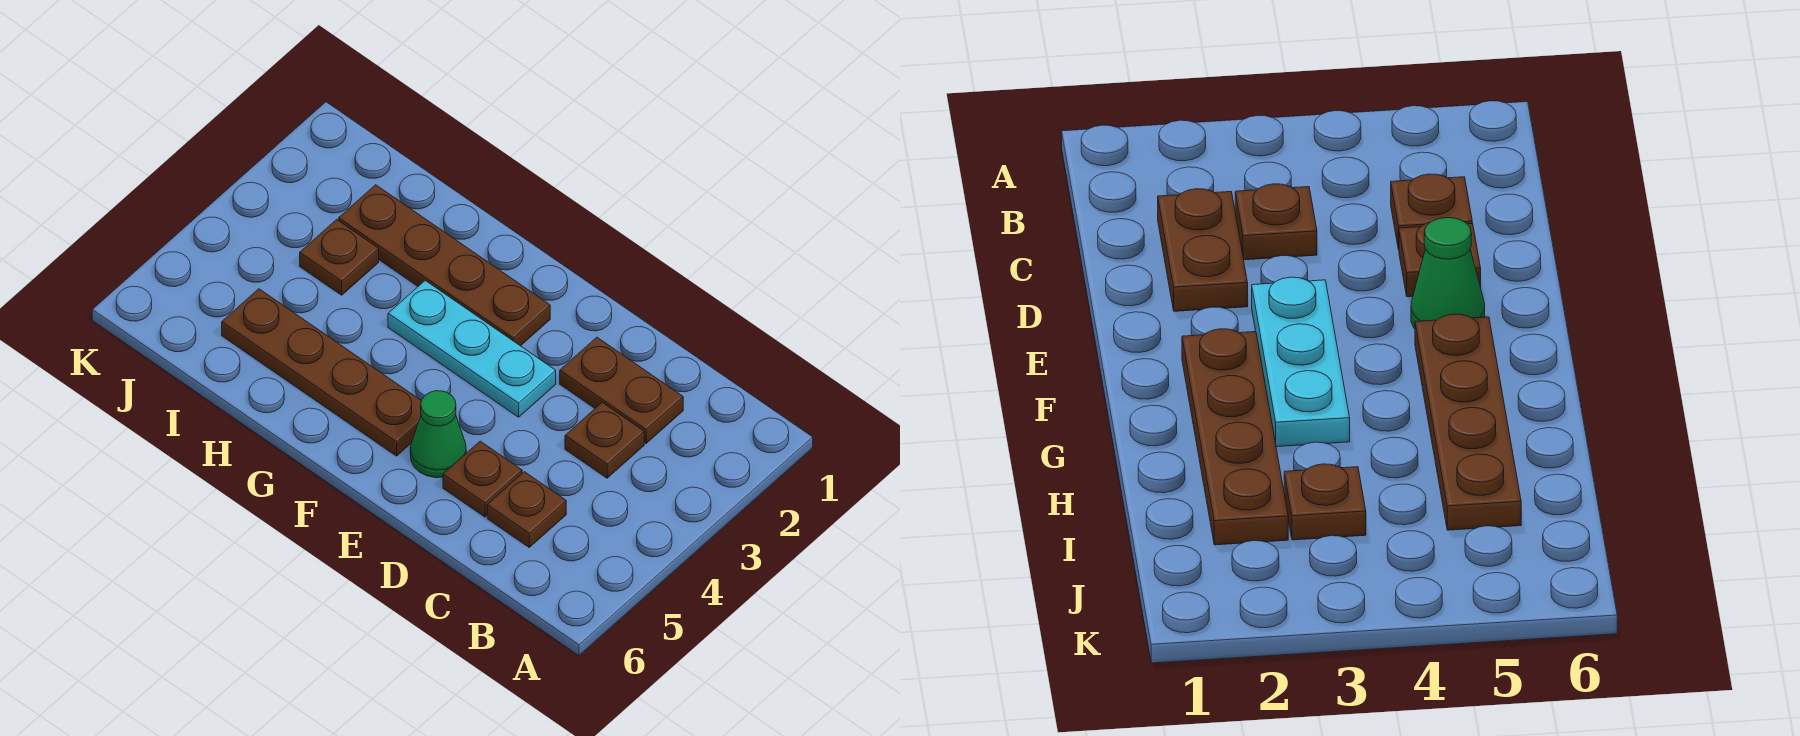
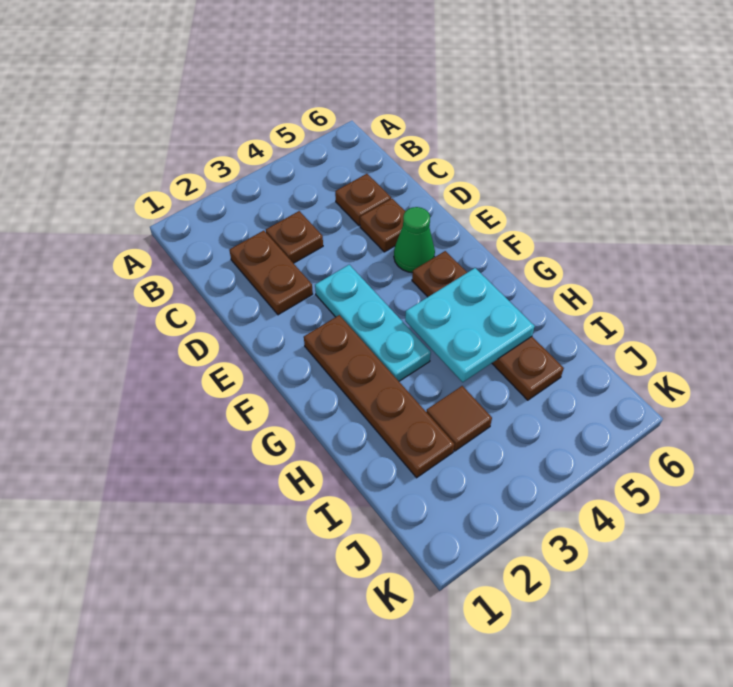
none -> cyan 2x2 plate [405,268,535,382]
brown 1x1 plate [300,219,379,295] -> brown 1x1 tile [427,386,492,451]

